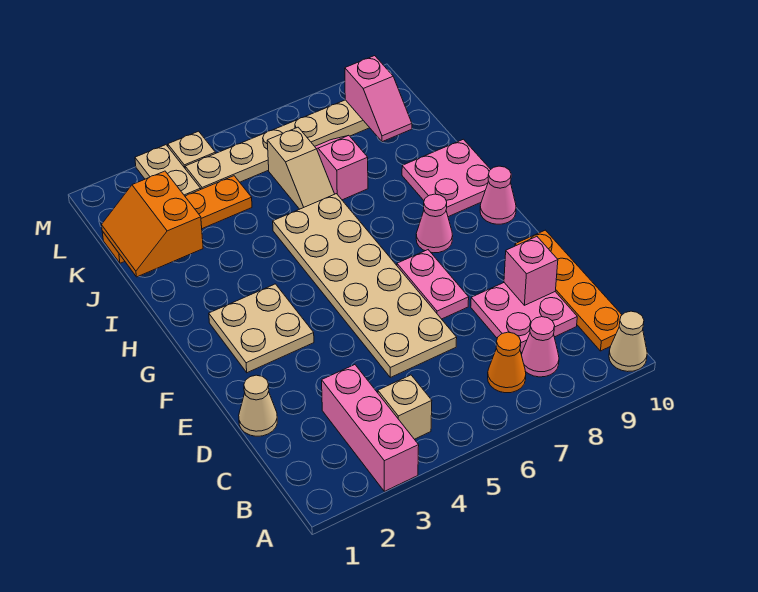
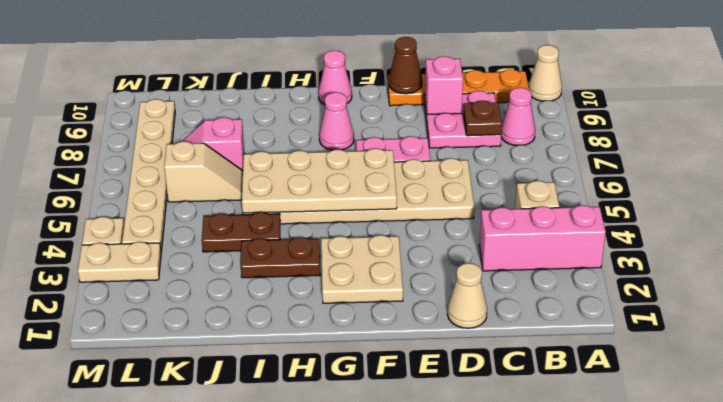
orange 1x1 cone [488,332,526,393] -> none
none -> brown 1x1 plate [463,100,502,136]
none -> brown 1x1 cone [389,37,422,94]
none -> tan 2x4 plate [242,148,397,213]
none -> brown 1x2 plate [241,237,320,278]
pink 2x2 plate [402,139,491,217] -> none
none -> brown 1x2 plate [202,212,280,252]
orange 2x2 slope [102,171,203,277] -> none
orange 1x4 plate [102,176,252,263] -> none
pink 1x2 slope [345,56,412,142] -> none

